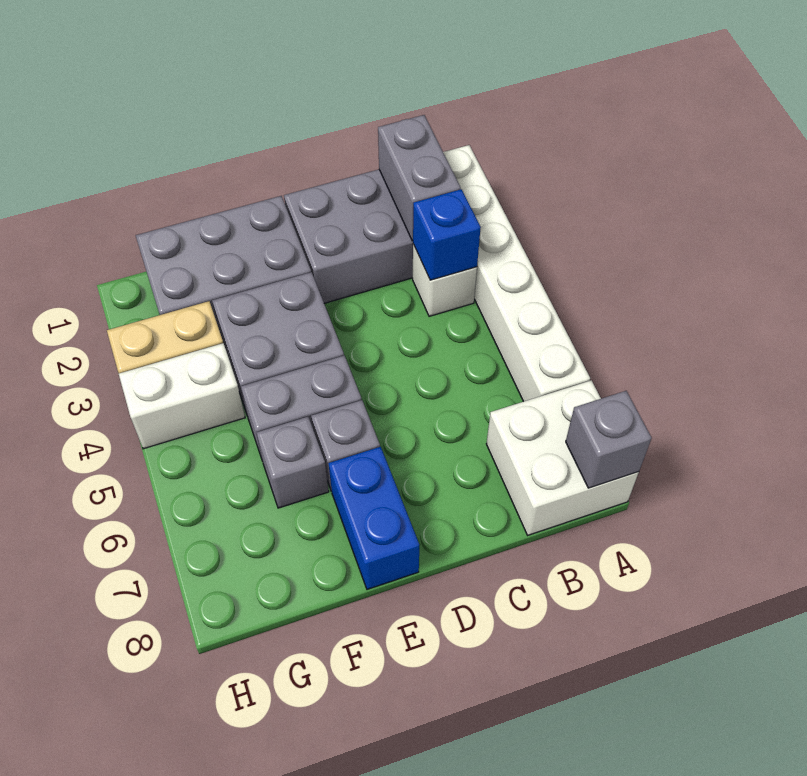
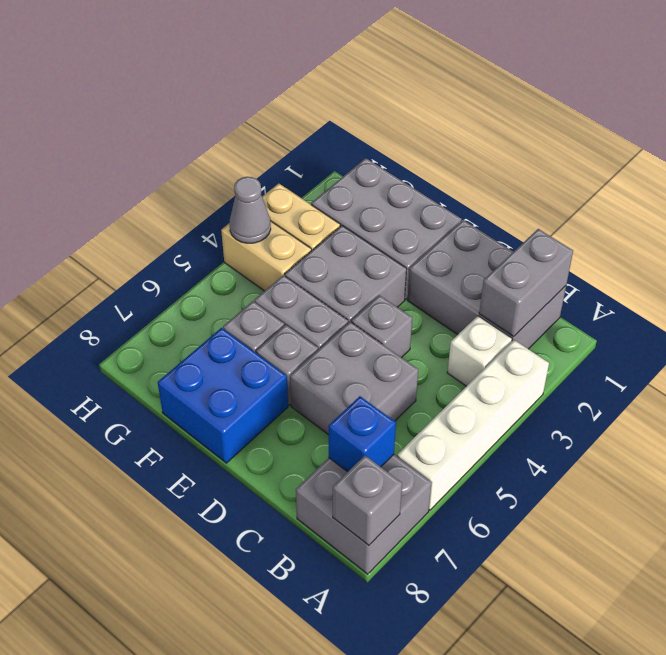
white 1x6 brick [443,145,590,402] -> white 1x4 brick [397,340,549,510]
white 2x2 brick [486,380,639,535] -> grey 2x2 brick [296,455,432,574]
blue 1x1 brick [413,189,481,280] -> blue 1x1 brick moved to [329,396,396,472]
none -> grey 2x2 brick [290,322,418,435]
none -> grey 1x1 brick [351,295,412,358]
blue 1x2 brick [328,447,419,589] -> blue 2x2 brick [158,328,288,463]
white 1x2 brick [119,343,245,449] -> tan 1x2 brick [221,221,312,291]
none -> grey 1x1 cone [230,177,271,243]

